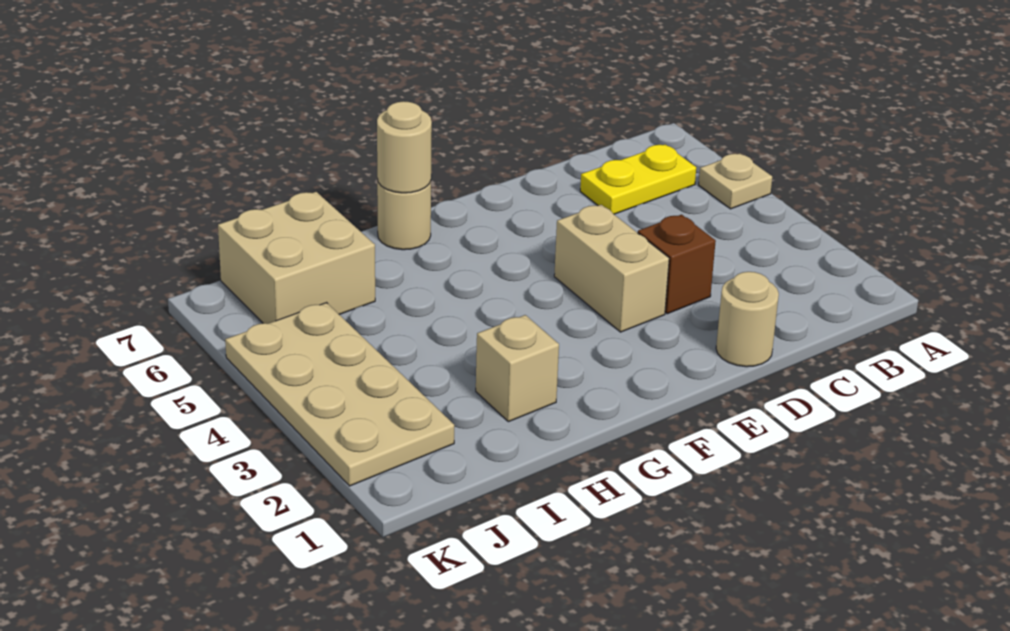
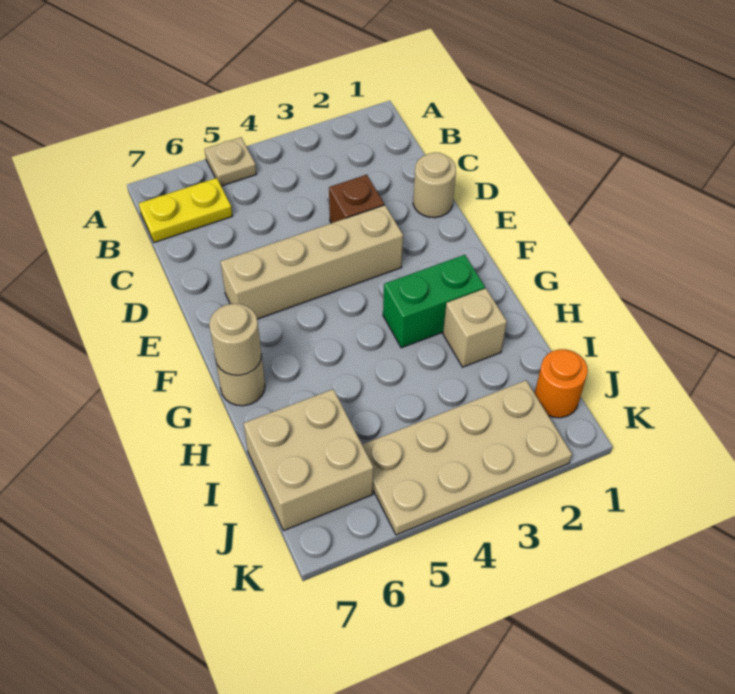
yellow 1x2 plate [580,144,696,214] -> yellow 1x2 plate turned to [139,178,232,243]
tan 1x2 brick [554,205,669,332] -> tan 1x4 brick [220,205,403,319]
none -> green 1x2 brick [383,255,485,348]
none -> orange 1x1 round brick [535,349,588,418]

